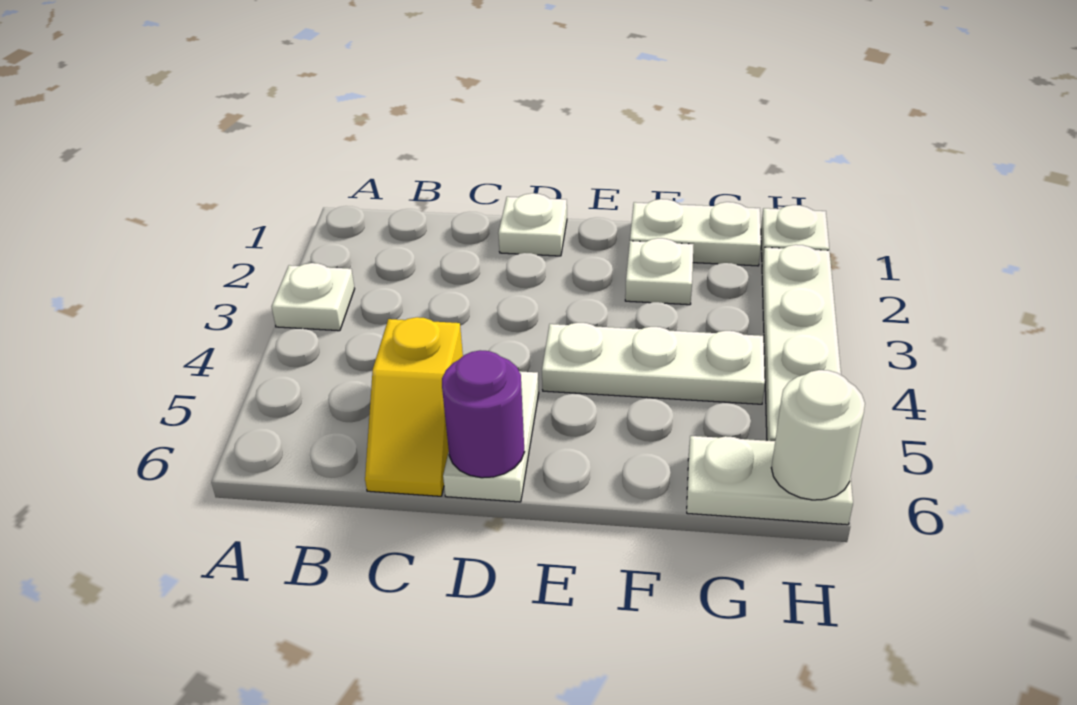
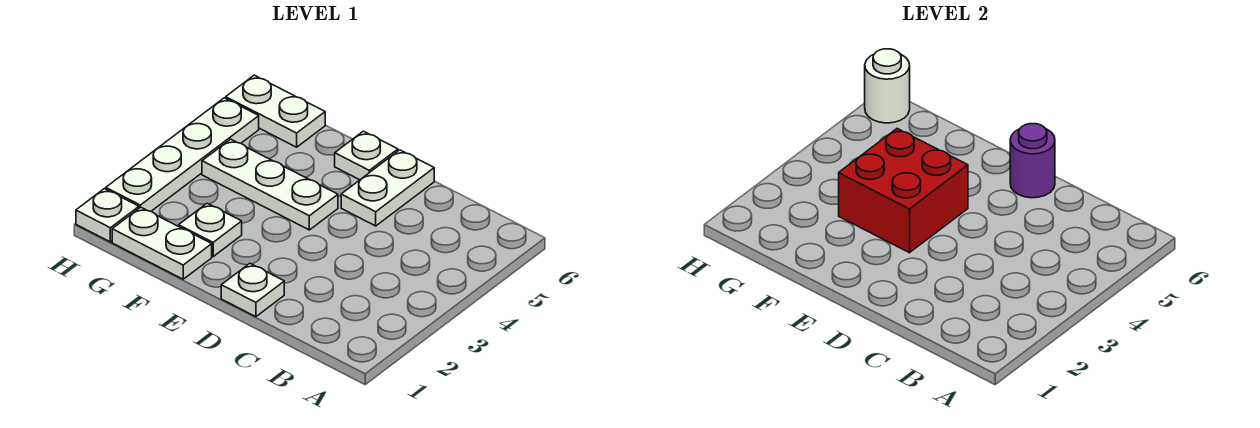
white 1x1 plate [272,263,355,331] -> white 1x1 plate moved to [335,131,398,180]
yellow 1x2 slope [365,317,463,496] -> none
none -> red 2x2 brick [839,129,968,253]

